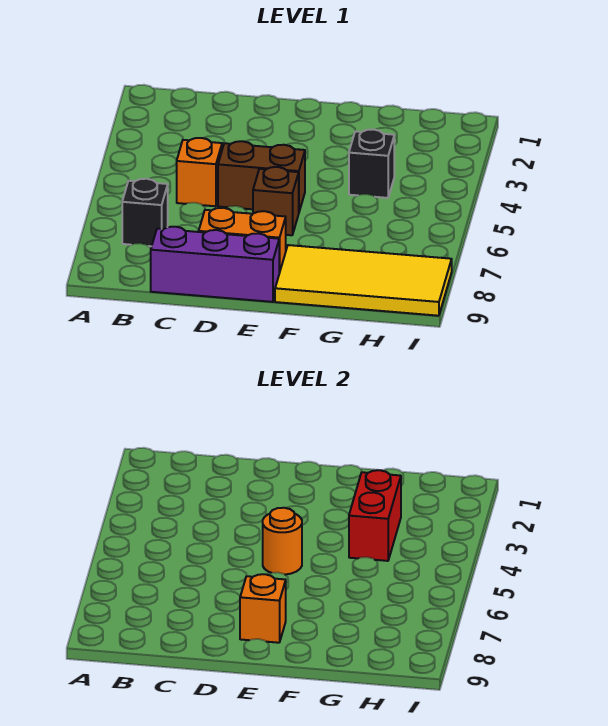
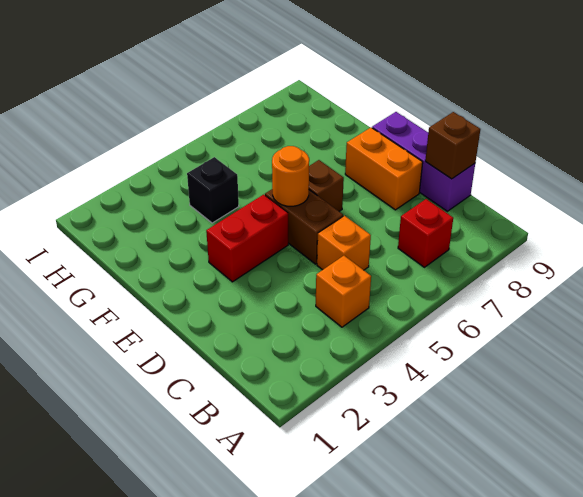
black 1x1 brick [122,179,168,246] -> red 1x1 brick [398,199,453,267]
none -> brown 1x1 brick [425,112,480,179]
orange 1x1 brick [240,574,286,643] -> orange 1x1 brick moved to [316,256,371,327]
yellow 2x4 tile [275,245,452,316] -> none
red 1x2 brick [349,470,401,561] -> red 1x2 brick moved to [206,195,288,282]

